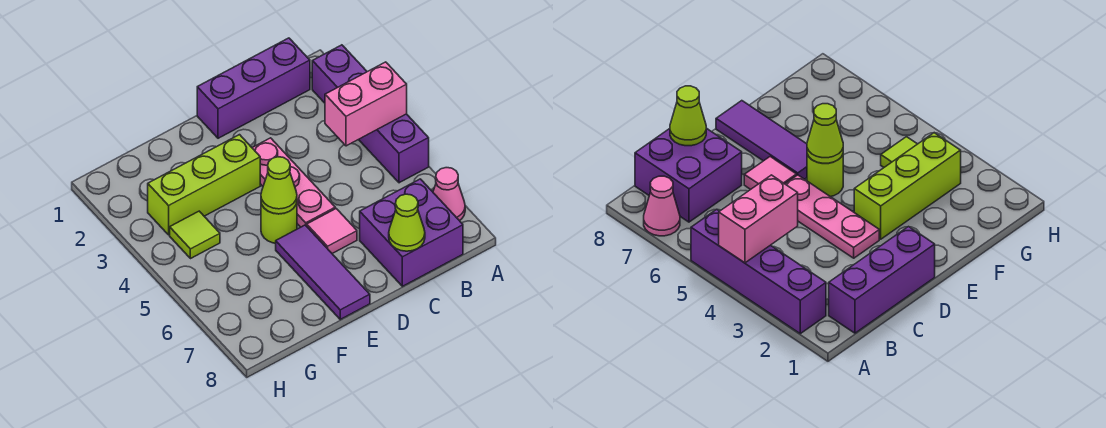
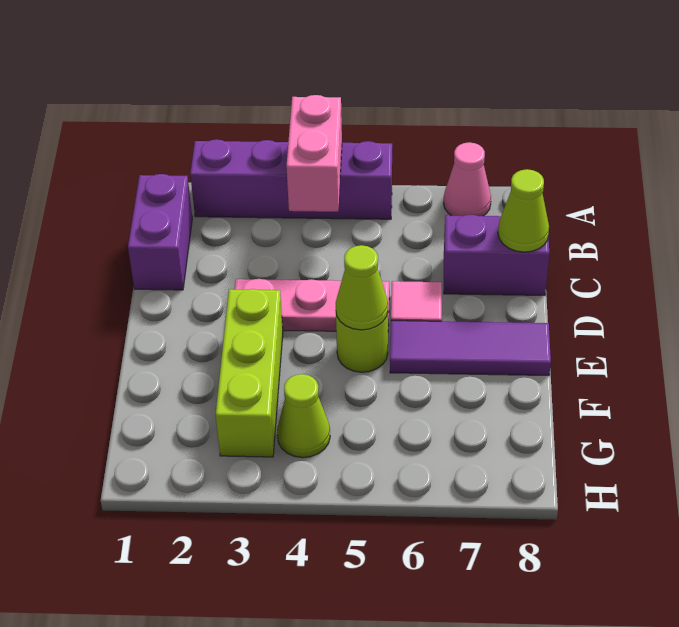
purple 1x3 brick [197,38,310,138] -> purple 1x2 brick [128,174,192,290]
purple 2x2 brick [360,179,463,286] -> purple 1x2 brick [444,215,549,295]
lime 1x1 tile [170,211,220,259] -> lime 1x1 cone [277,374,330,458]

